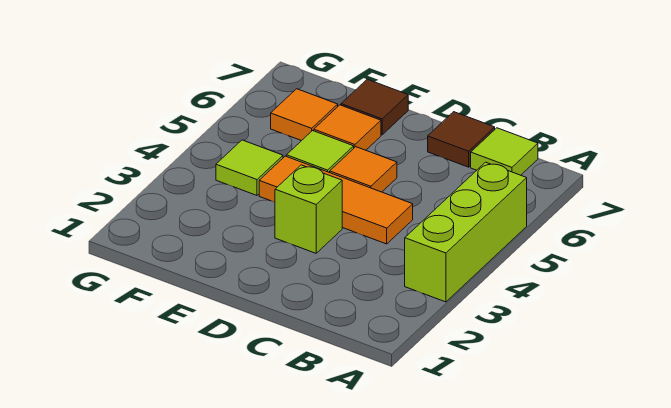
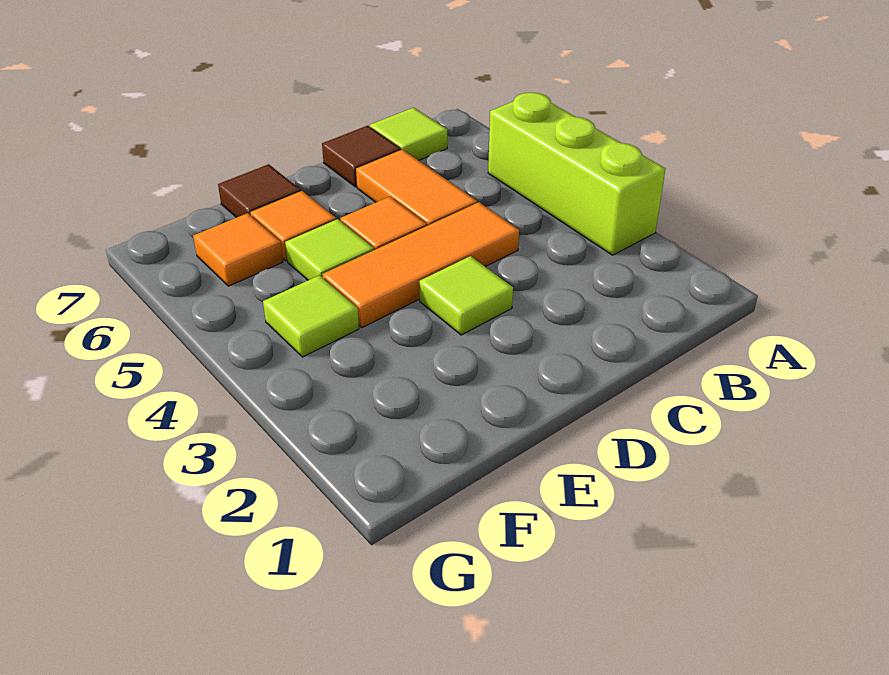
none -> orange 1x2 tile [356,149,477,226]
lime 1x1 brick [275,165,342,253] -> lime 1x1 tile [419,256,513,335]

